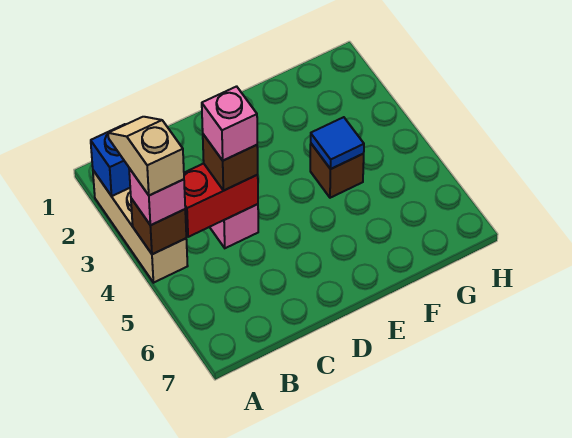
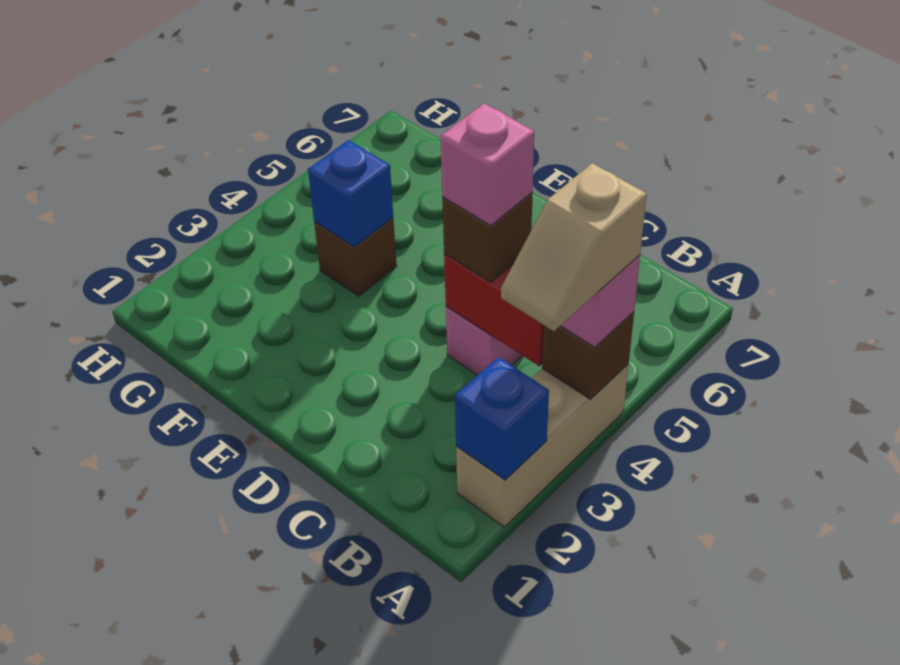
blue 1x1 tile [311,117,364,169] -> blue 1x1 brick [308,140,393,247]

